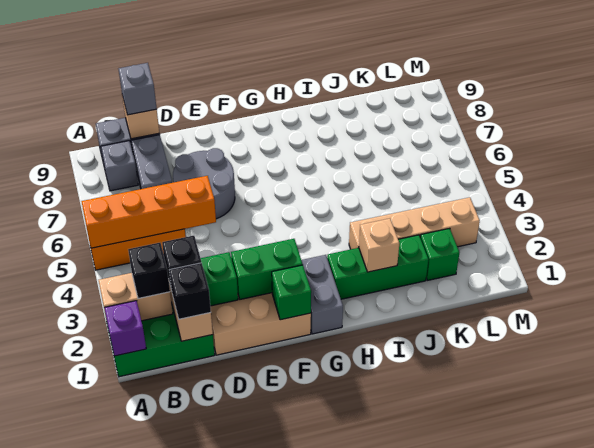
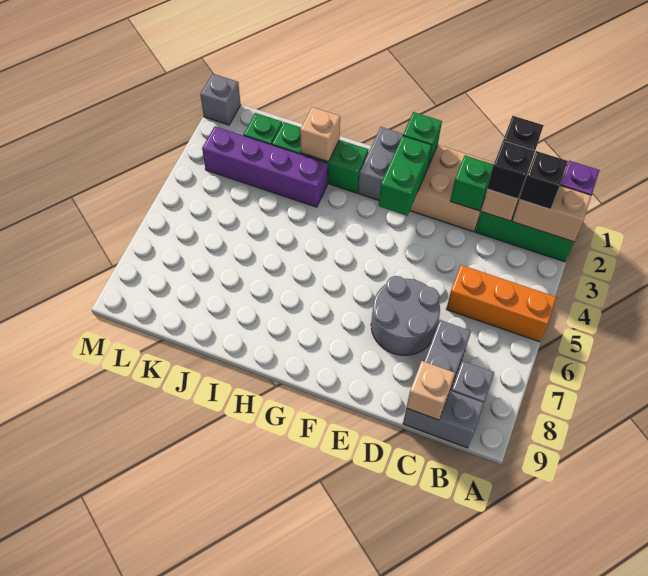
orange 1x4 brick [81,176,216,248] -> none
grey 1x1 brick [119,63,157,115] -> grey 1x1 brick moved to [200,74,241,125]
green 1x2 brick [231,239,303,299] -> green 1x2 brick turned to [379,136,432,216]
tan 1x4 brick [349,197,480,249] -> purple 1x4 brick [202,126,328,207]

